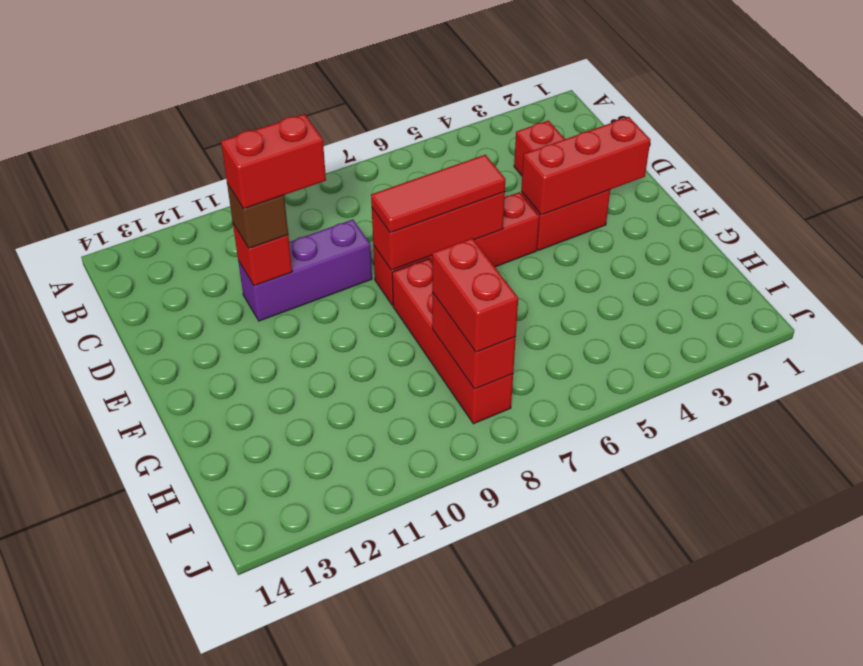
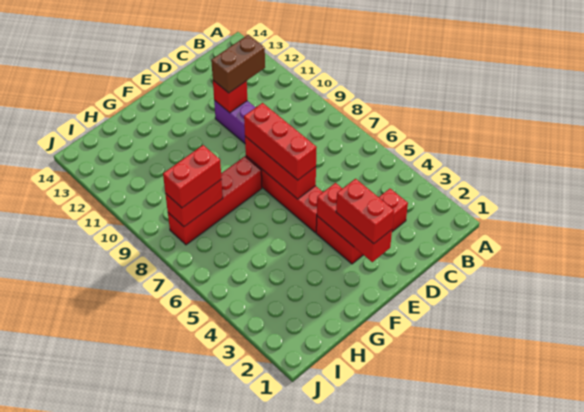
red 1x2 brick [221,114,326,209] -> red 1x2 brick moved to [336,179,394,244]
brown 1x1 brick [227,184,288,248] -> brown 1x2 brick [211,35,265,93]
red 1x3 tile [371,155,506,233] -> red 1x3 brick [244,103,317,180]

